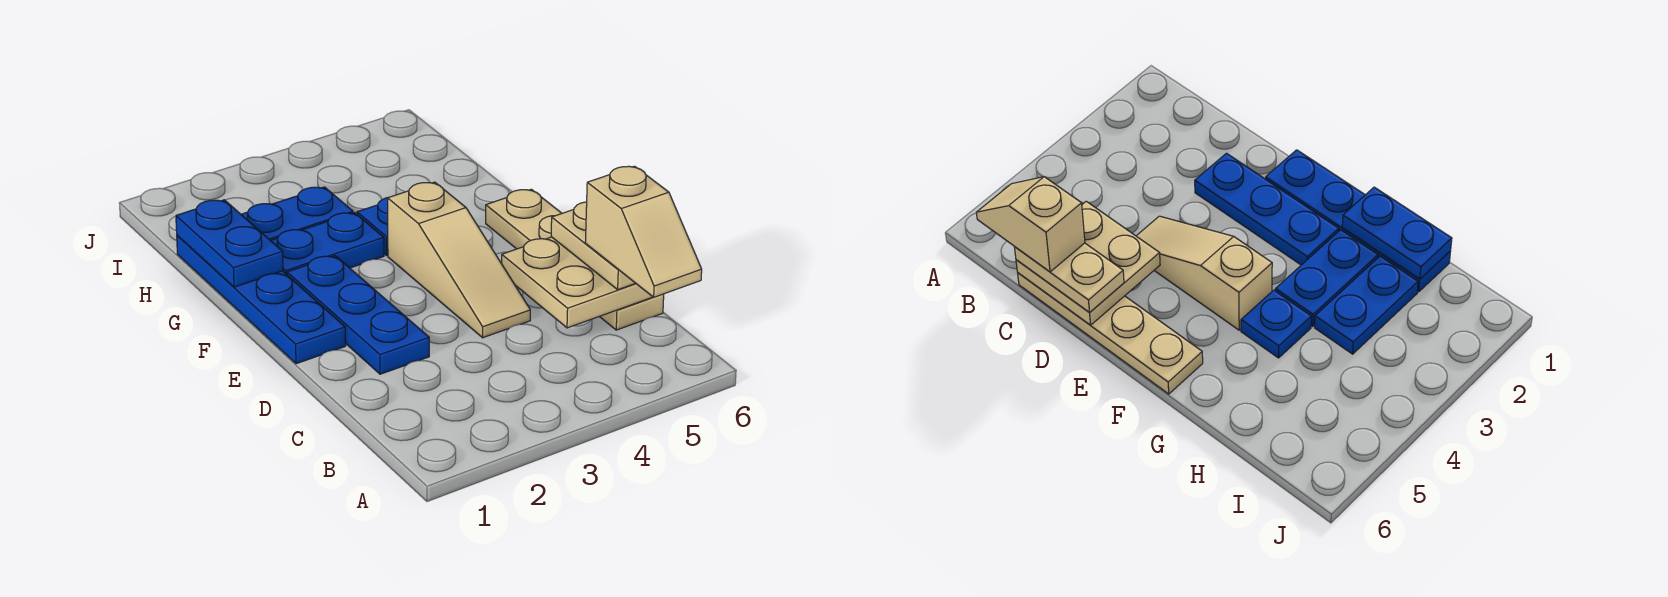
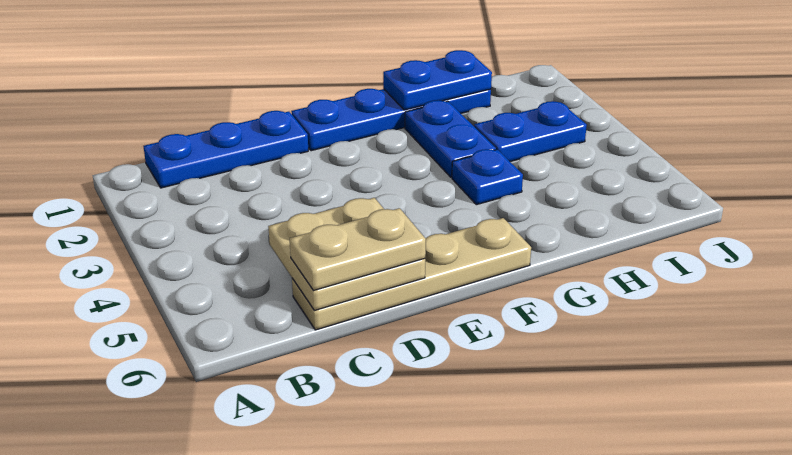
tan 1x2 slope [585,166,702,297] -> none
blue 1x3 plate [287,256,429,374] -> blue 1x3 plate moved to [143,111,308,188]
tan 1x3 slope [388,182,530,338] -> none
blue 1x2 plate [241,187,353,240] -> blue 1x2 plate turned to [474,101,587,162]

